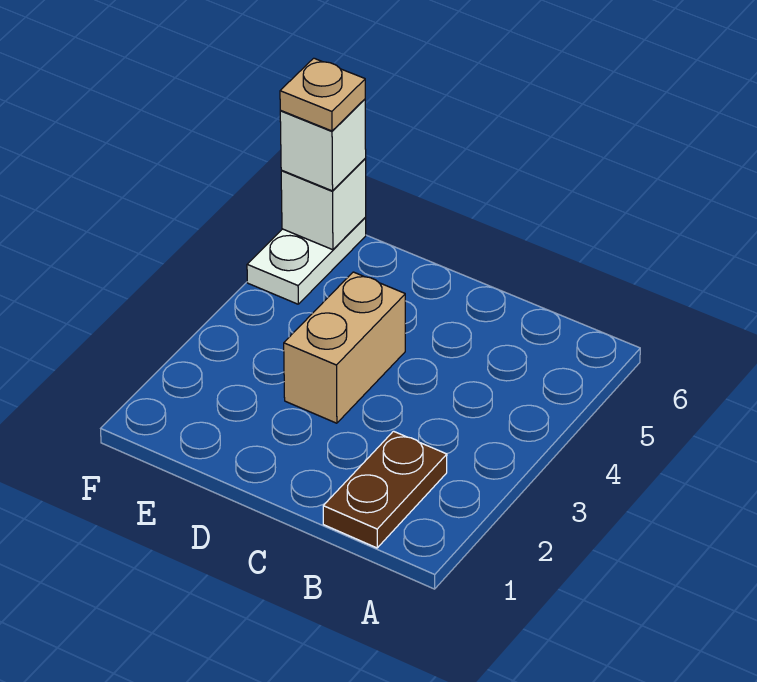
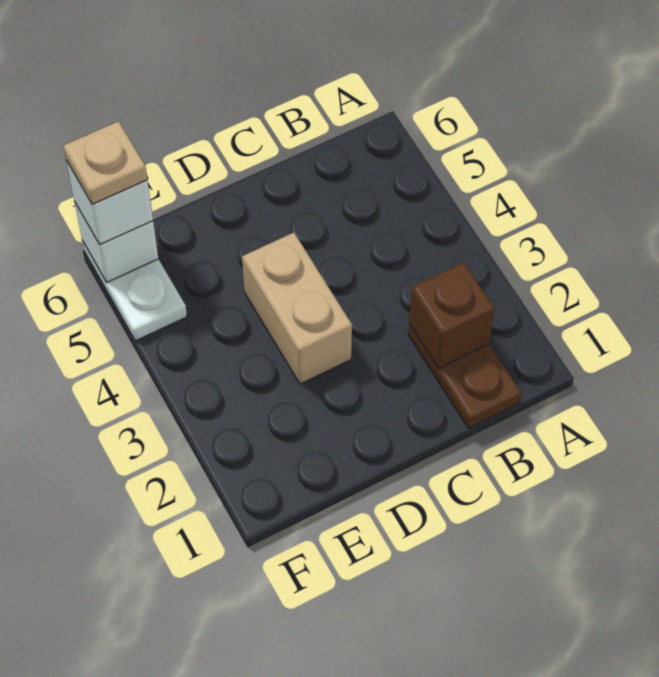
none -> brown 1x1 brick [409,262,494,368]

